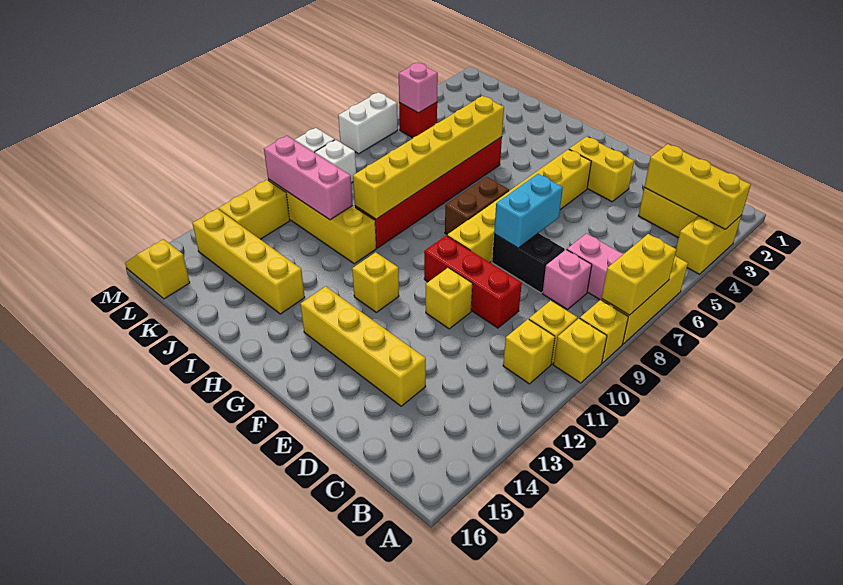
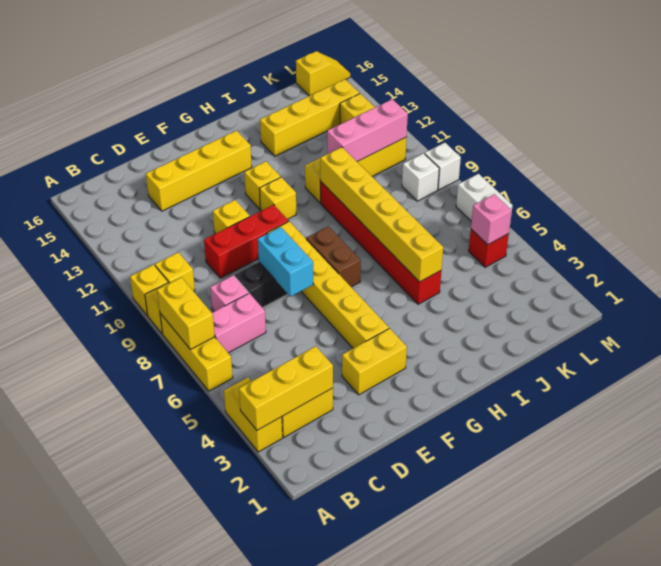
yellow 1x1 brick [503,319,555,384] -> yellow 1x1 brick moved to [259,177,296,219]

